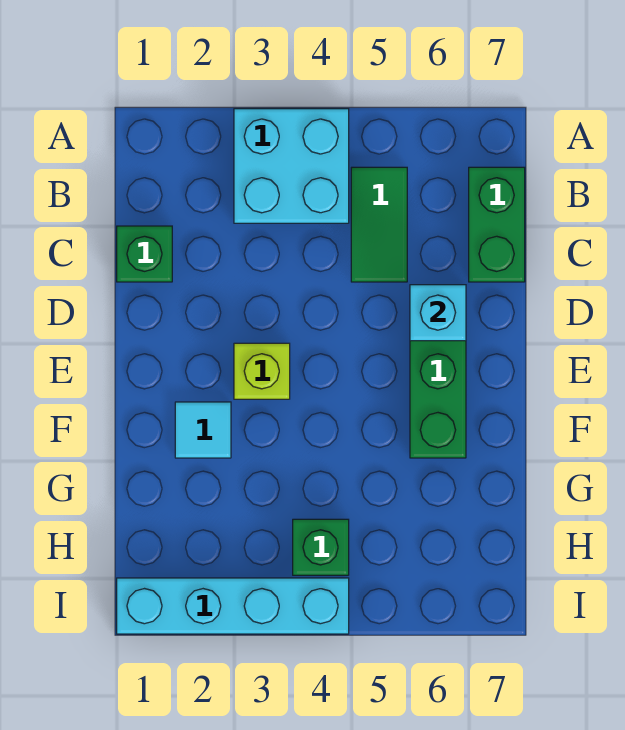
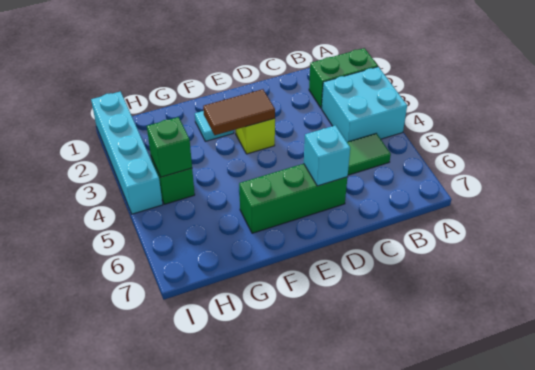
green 1x2 brick [469,167,525,282] -> green 1x2 brick moved to [309,48,378,108]
green 1x1 brick [117,226,172,282] -> green 1x1 brick moved to [147,117,192,177]
none -> brown 1x2 tile [203,89,275,135]

